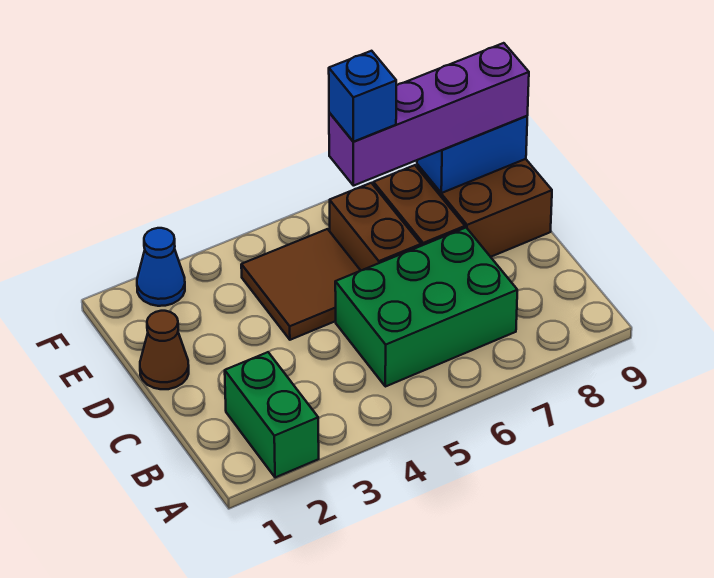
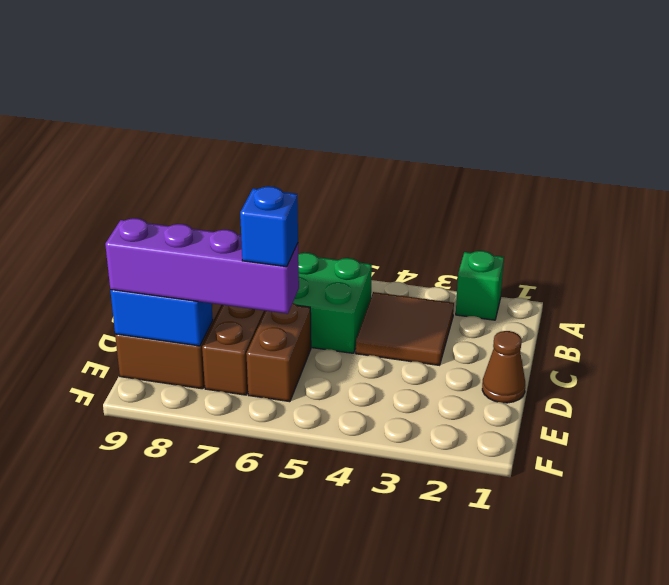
green 1x2 brick [225,352,319,478] -> green 1x1 brick [456,251,504,320]
brown 2x2 tile [241,229,361,340] -> brown 2x2 tile moved to [356,292,454,365]
blue 1x1 cone [137,228,185,306] -> none

